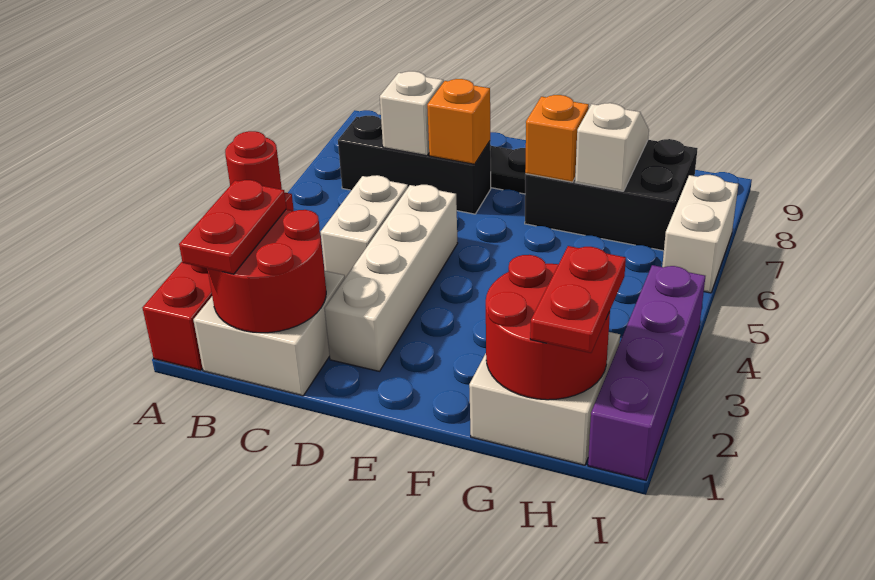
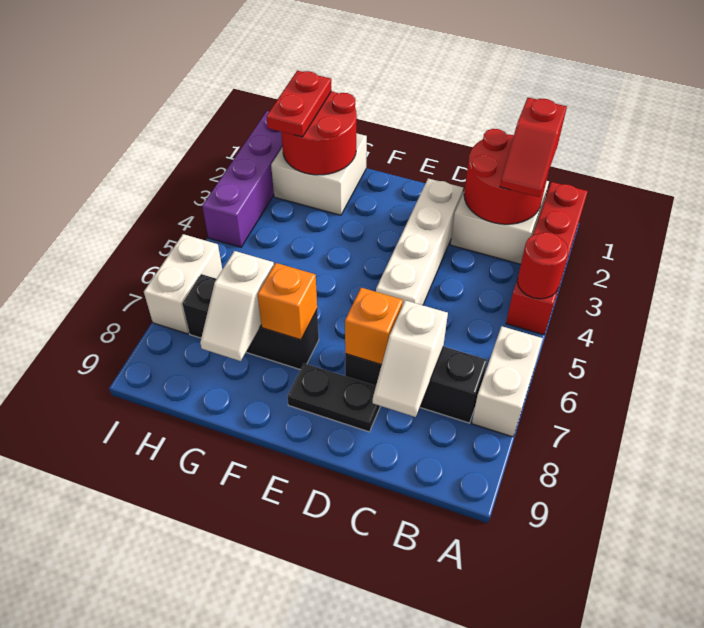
red 1x2 plate [179,180,286,274] -> red 1x2 slope [500,98,567,197]
white 1x2 brick [321,175,408,278] -> white 1x2 brick moved to [472,326,543,437]
black 2x3 brick [525,139,698,251] -> black 1x3 brick [182,274,319,370]

